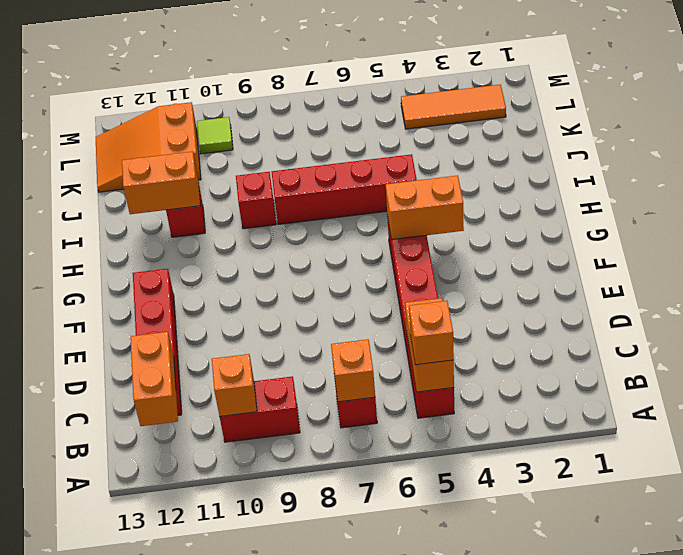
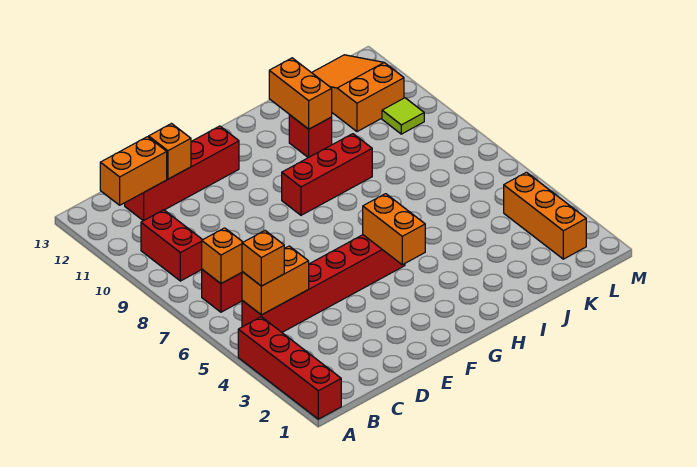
orange 1x1 brick [212,354,257,416] -> orange 1x1 brick moved to [149,124,191,179]
red 1x4 brick [272,154,417,224] -> red 1x4 brick moved to [238,317,341,419]
red 1x1 brick [236,172,276,229] -> red 1x3 brick [282,134,372,215]
orange 1x3 tile [401,84,506,129] -> orange 1x3 brick [504,172,586,259]

